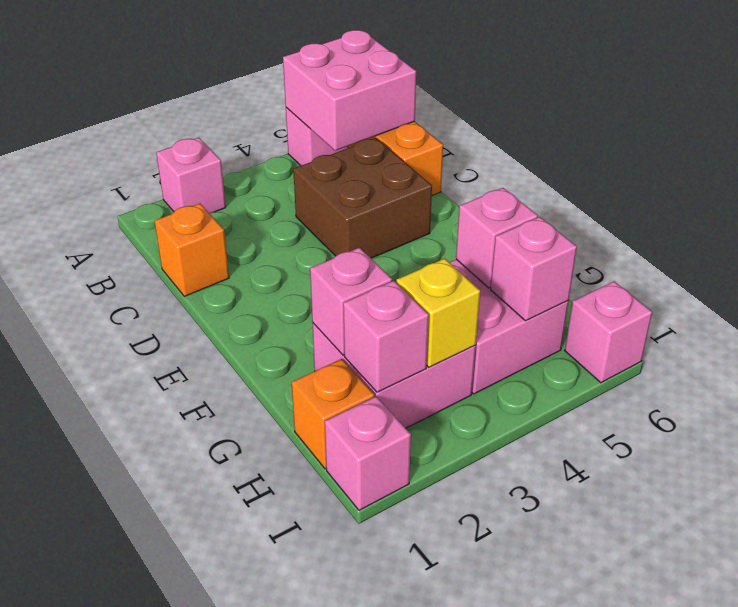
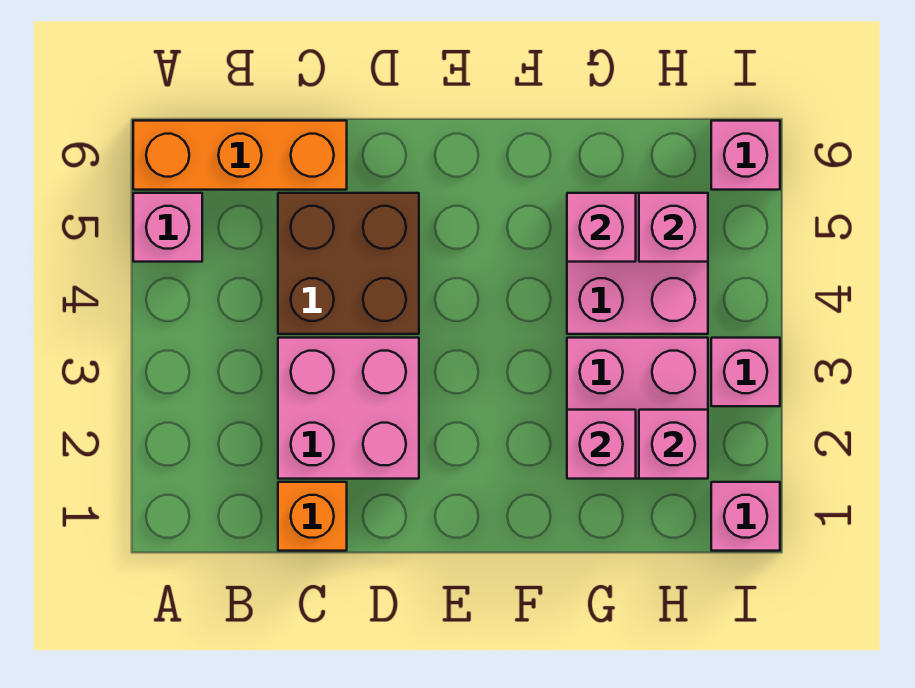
pink 1x1 brick [156,138,226,213] -> pink 1x1 brick moved to [711,338,780,406]
pink 2x2 brick [283,30,416,151] -> pink 2x2 brick moved to [278,338,419,479]
orange 1x1 brick [292,359,375,469] -> none
yellow 1x1 brick [396,259,480,367] -> none

